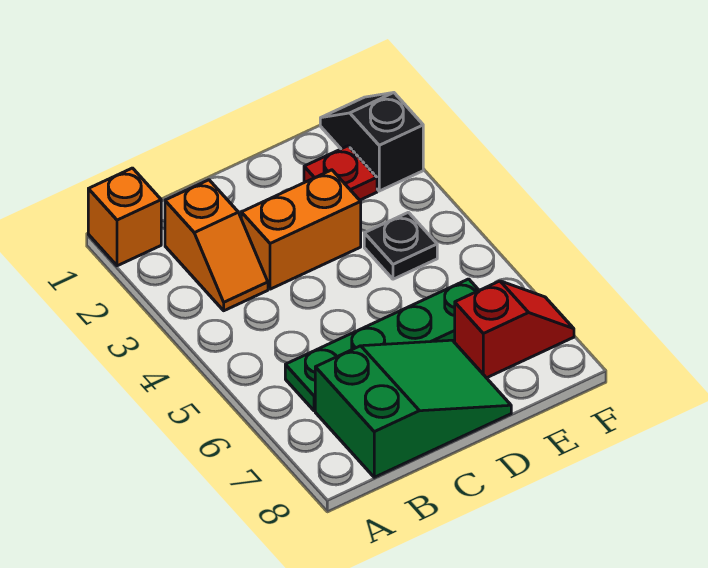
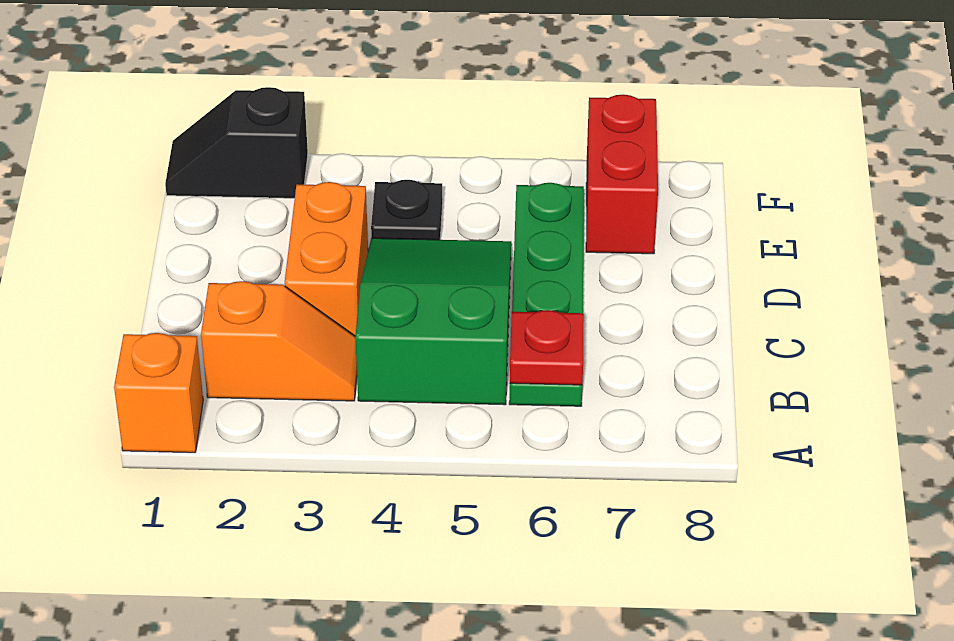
green 2x3 slope [315,340,511,477] -> green 2x3 slope moved to [355,238,511,405]
red 1x1 plate [304,146,377,200] -> red 1x1 plate moved to [510,310,584,385]
red 1x2 slope [455,281,574,378] -> red 1x2 brick [586,95,658,254]

